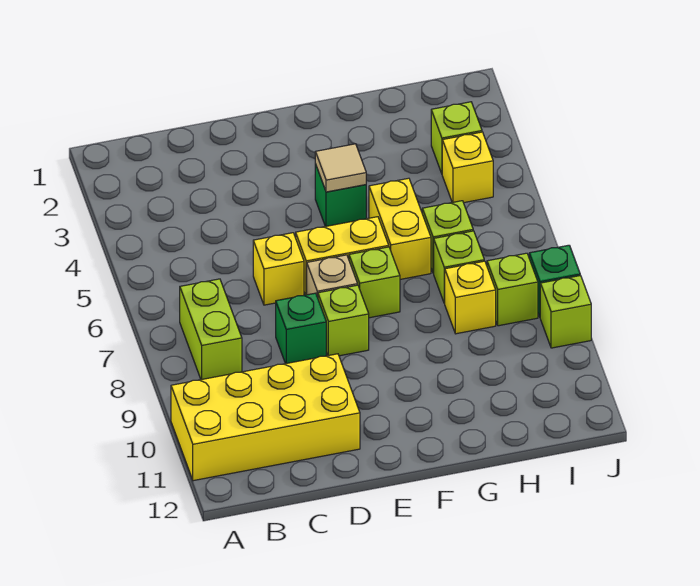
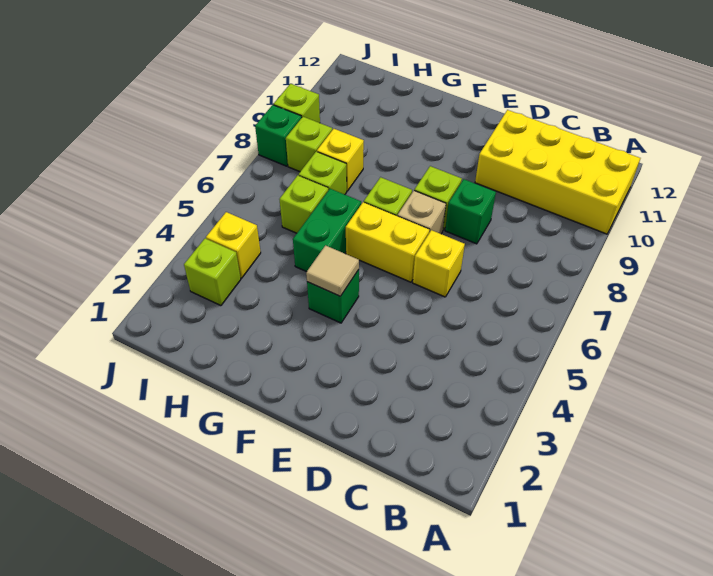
lime 1x2 brick [180,279,242,380] -> none
yellow 1x2 brick [369,178,431,279] -> green 1x2 brick [293,189,361,272]

